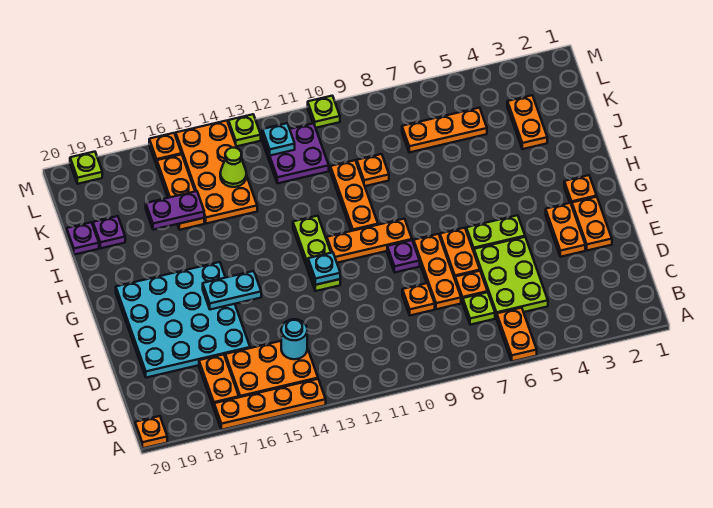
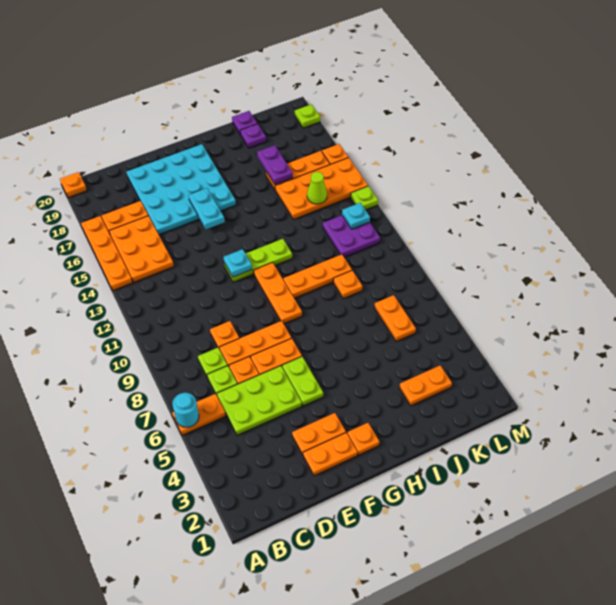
cyan 1x1 round brick [281,319,307,359] -> cyan 1x1 round brick moved to [172,393,199,427]
purple 1x1 plate [387,240,420,272] -> none
orange 1x3 plate [402,108,487,152] -> orange 1x2 plate [374,295,416,342]
lime 1x1 plate [308,96,340,128] -> lime 1x1 plate moved to [198,348,228,378]

